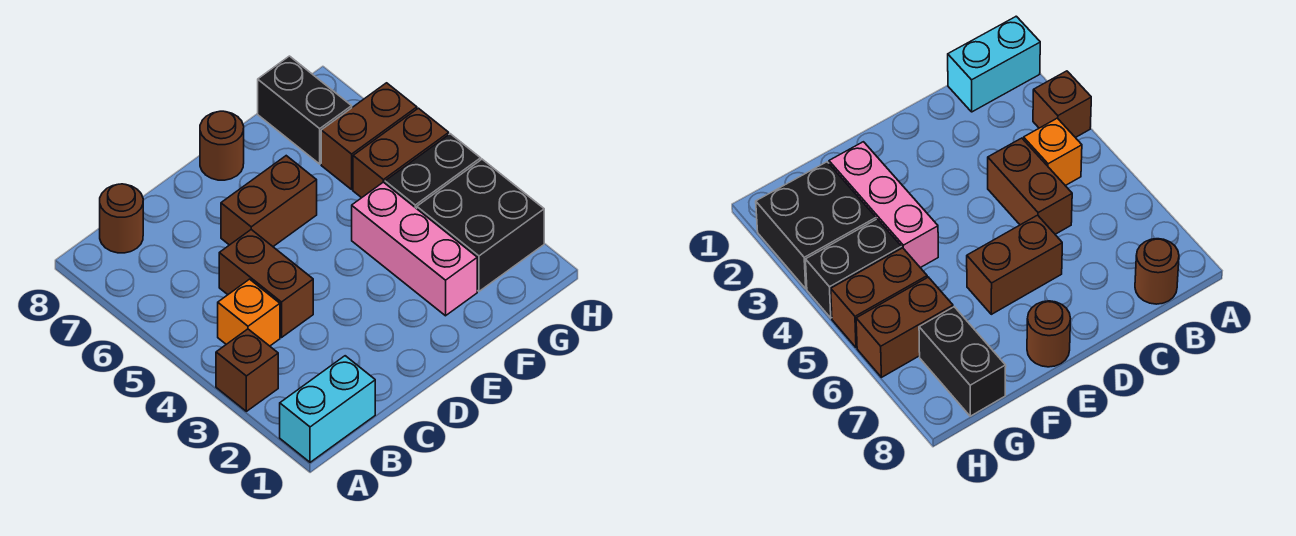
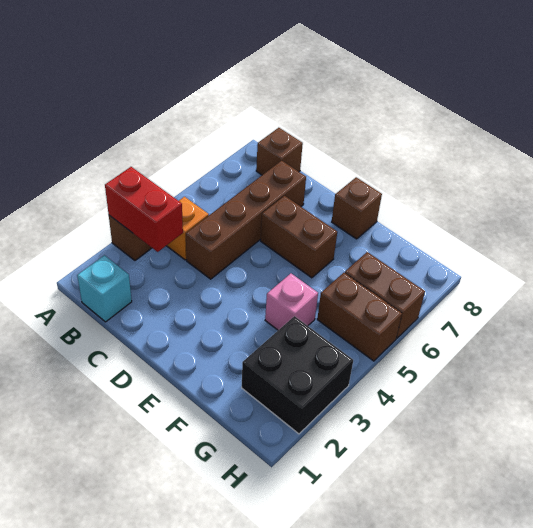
cyan 1x2 brick [280,356,375,462] -> cyan 1x1 brick [77,255,132,322]
none -> red 1x2 brick [105,167,183,252]
brown 1x1 round brick [100,184,143,253] -> brown 1x1 brick [256,128,303,175]
brown 1x2 brick [219,230,313,337] -> brown 1x4 brick [186,161,306,279]
brown 1x1 round brick [200,111,244,180] -> brown 1x1 brick [332,177,382,239]
pink 1x3 brick [352,182,477,316] -> pink 1x1 brick [265,274,318,330]
black 1x2 brick [385,134,481,209] -> none
black 1x2 brick [258,56,352,164] -> none

